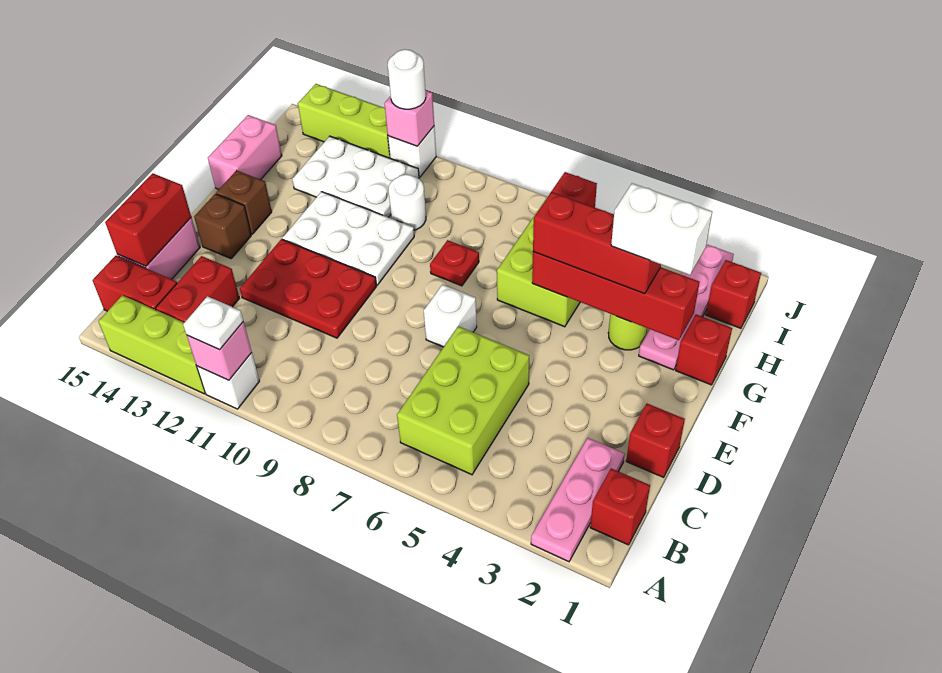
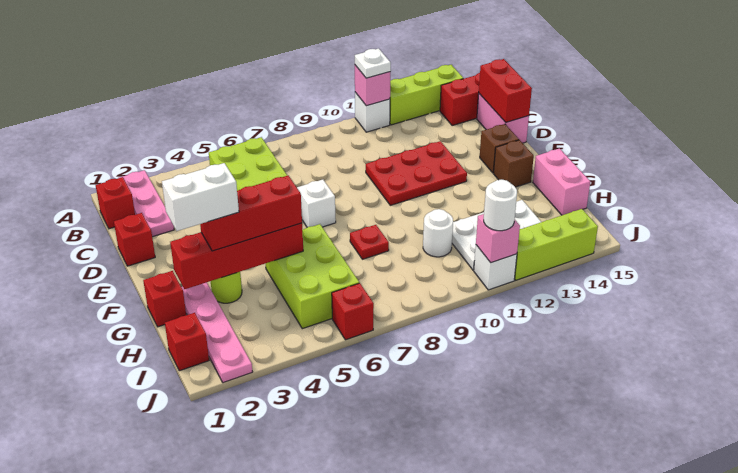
red 1x2 brick [155,256,240,323] -> none
white 2x3 plate [282,192,414,285] -> none

